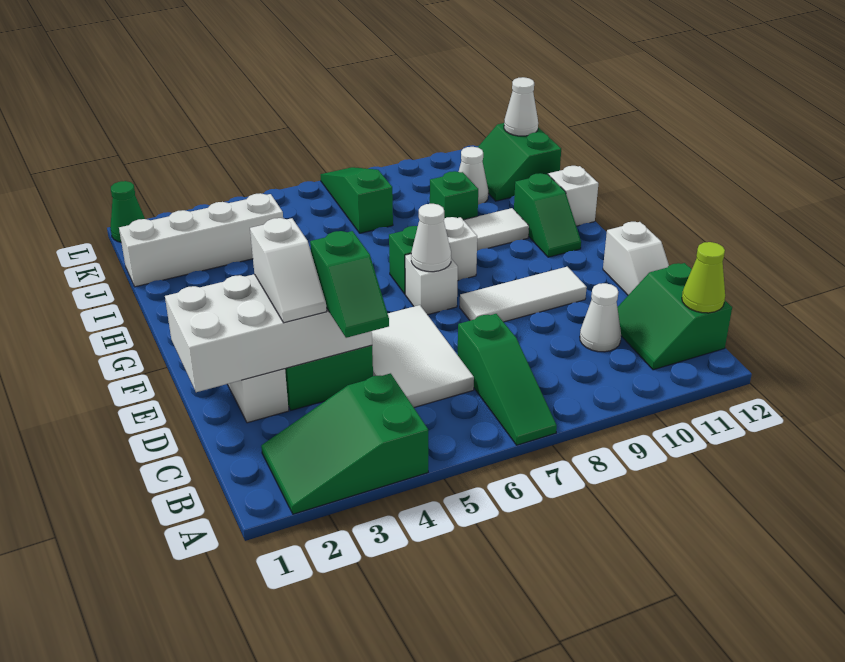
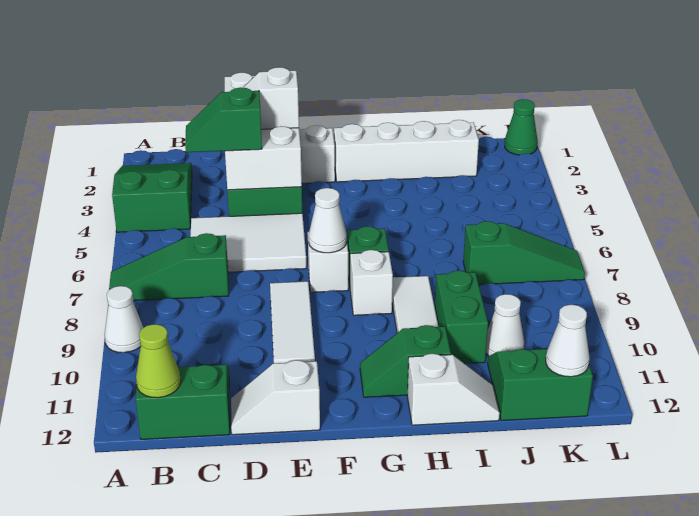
white 1x1 cone [580,283,621,352] -> white 1x1 cone moved to [104,286,143,353]
green 1x1 brick [430,171,478,220] -> green 1x2 brick [435,271,488,364]
white 1x4 brick [119,193,283,287] -> white 1x4 brick turned to [334,120,479,182]

